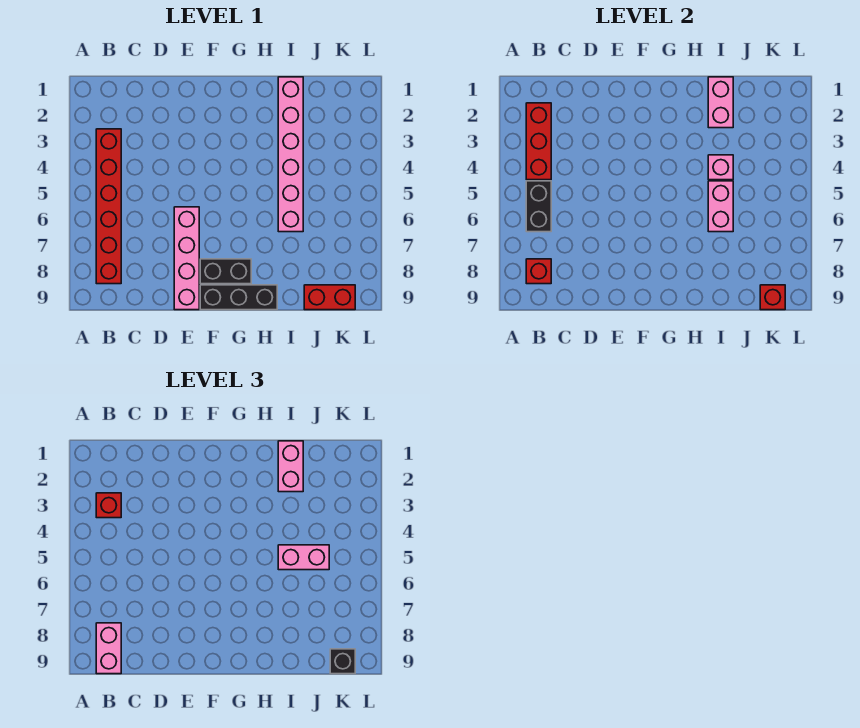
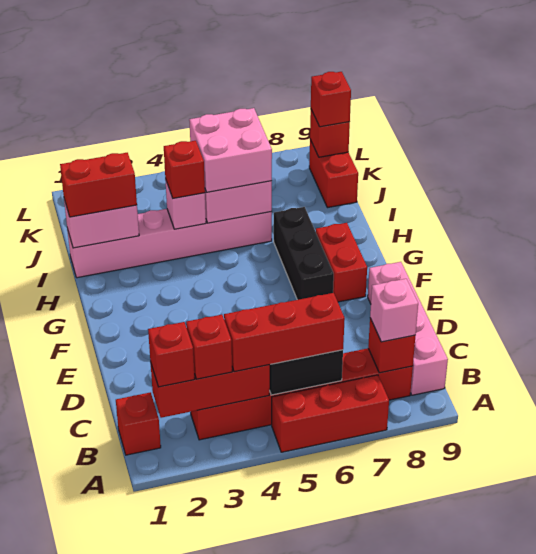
none -> red 1x3 brick [272,375,389,452]
none -> red 1x1 brick [116,392,161,455]
none -> red 1x1 brick [148,322,195,387]
none -> red 1x3 brick [224,293,345,372]
pink 1x2 brick [96,623,121,674] -> pink 1x1 brick [370,279,418,342]
pink 1x4 brick [174,207,199,310] -> pink 1x4 brick turned to [368,262,448,395]
black 1x2 brick [200,259,251,284] -> red 1x2 brick [316,223,367,302]
black 1x3 brick [200,285,277,310] -> black 1x3 brick moved to [274,207,334,300]
pink 1x2 brick [278,441,303,492] -> red 1x2 brick [60,153,137,217]
none -> red 1x1 brick [164,141,205,198]
pink 1x2 brick [278,545,329,570] -> pink 2x2 brick [189,108,272,192]
black 1x1 brick [330,649,355,674] -> red 1x1 brick [311,72,351,127]

